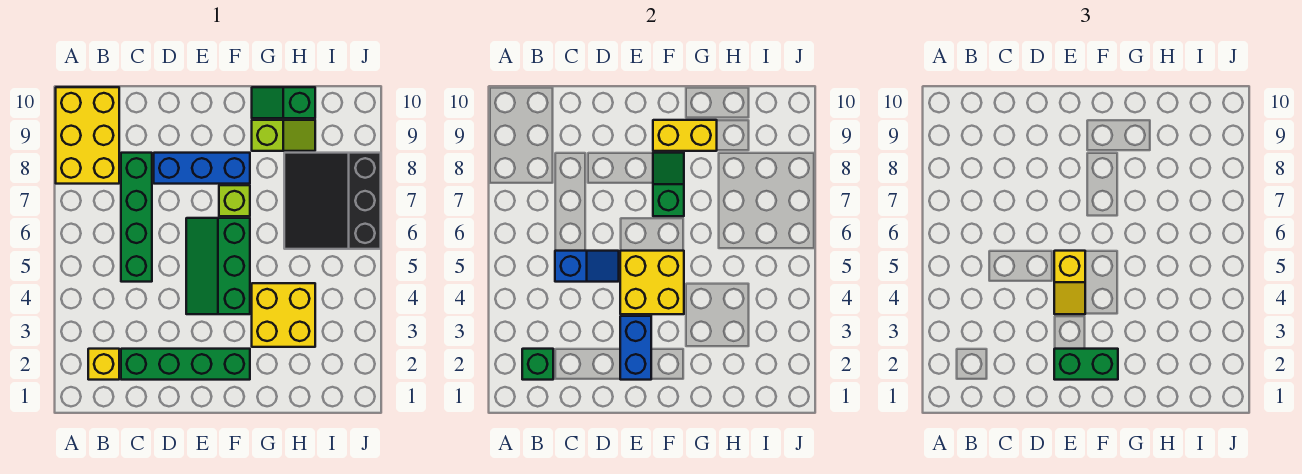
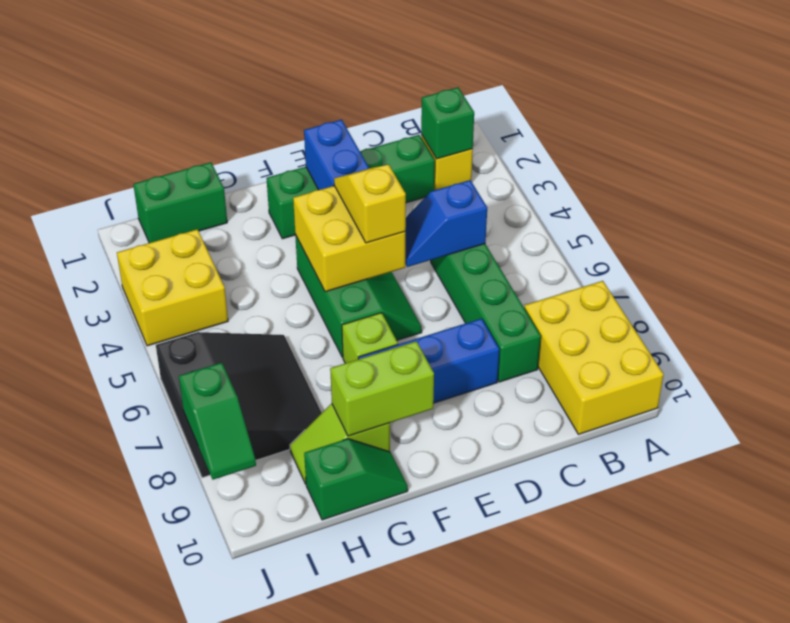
green 1x2 brick [1054,349,1118,380] -> green 1x2 brick moved to [133,162,227,243]
green 1x2 slope [653,153,684,216] -> green 1x2 slope moved to [179,363,256,480]
yellow 1x2 brick [653,120,717,151] -> lime 1x2 brick [330,341,434,436]
yellow 2x2 brick [252,283,315,347] -> yellow 2x2 brick moved to [117,229,228,346]

